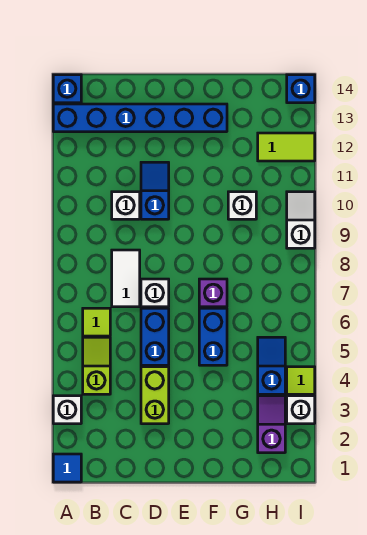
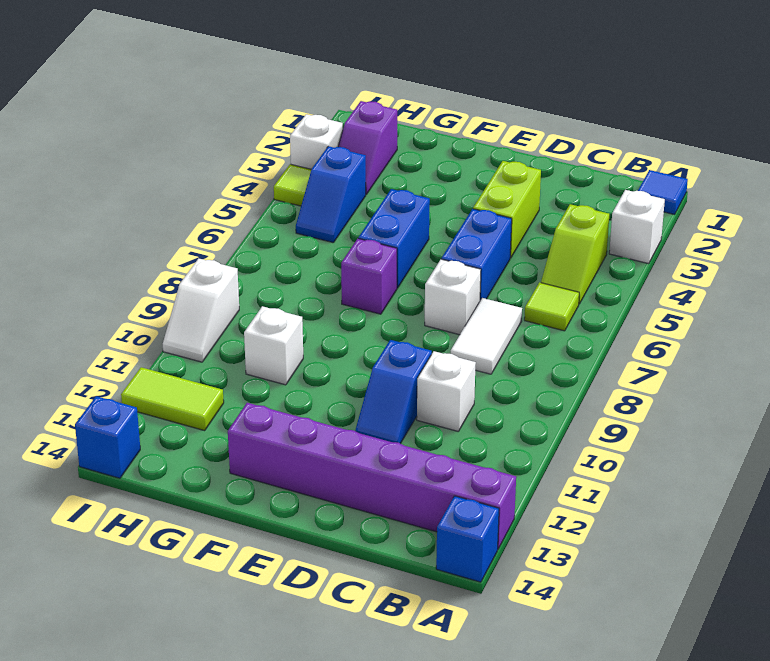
blue 1x6 brick [53,104,227,132] -> purple 1x6 brick [228,403,516,549]

